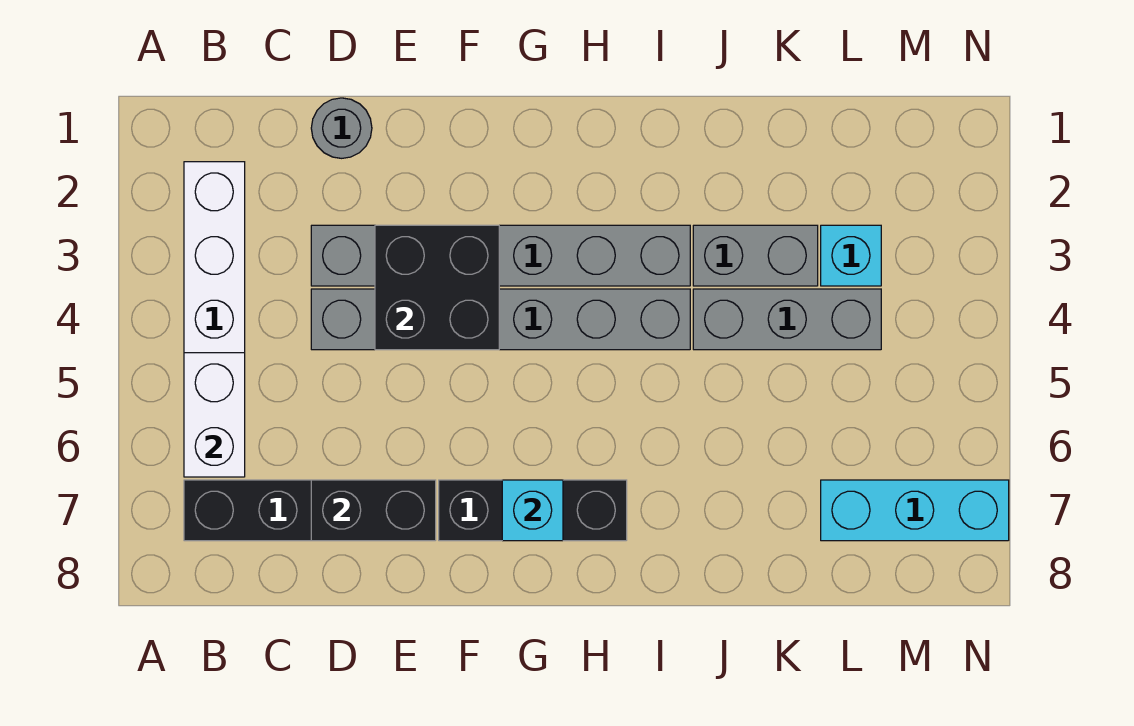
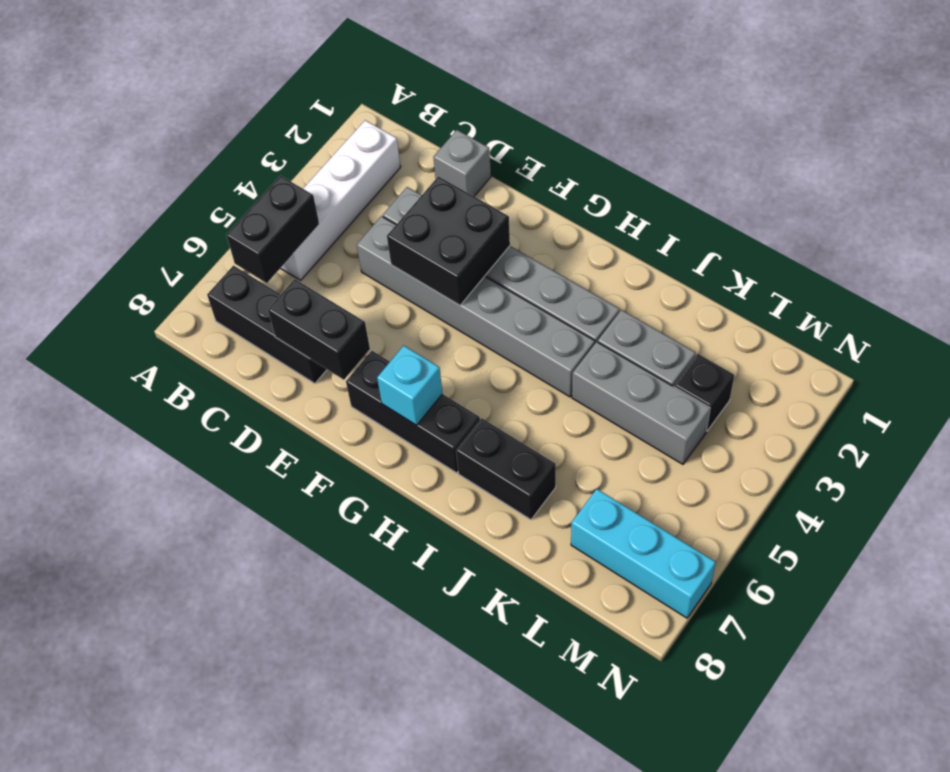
white 1x2 brick [184,353,245,477] -> black 1x2 brick [226,176,319,283]
grey 1x1 round brick [311,98,372,158] -> grey 1x1 brick [433,130,491,196]
none -> black 1x2 brick [456,418,556,520]
cyan 1x1 brick [821,225,881,286] -> black 1x1 brick [674,354,734,431]

